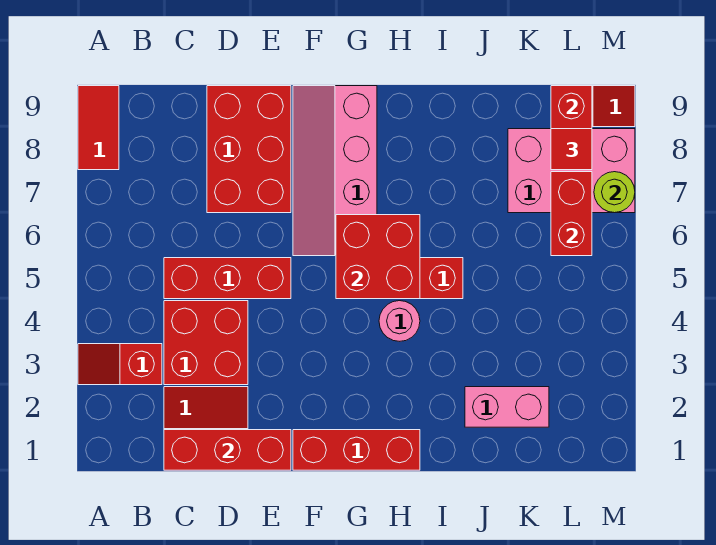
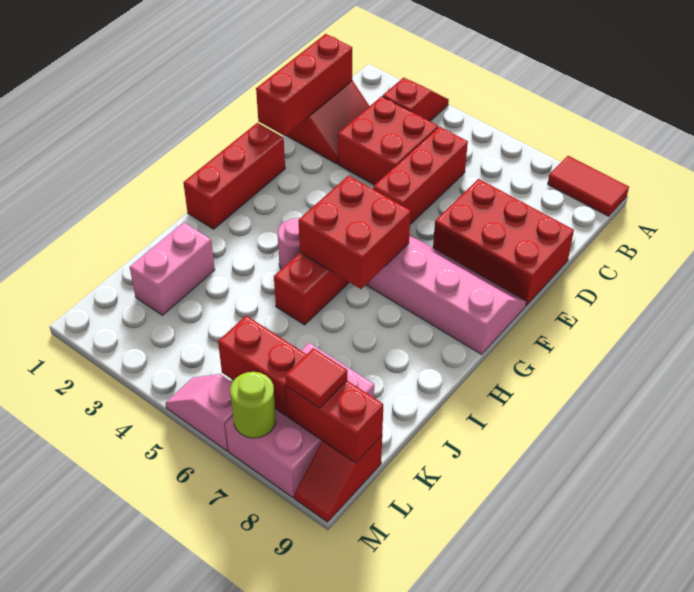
none -> pink 1x2 slope [165,374,233,451]

